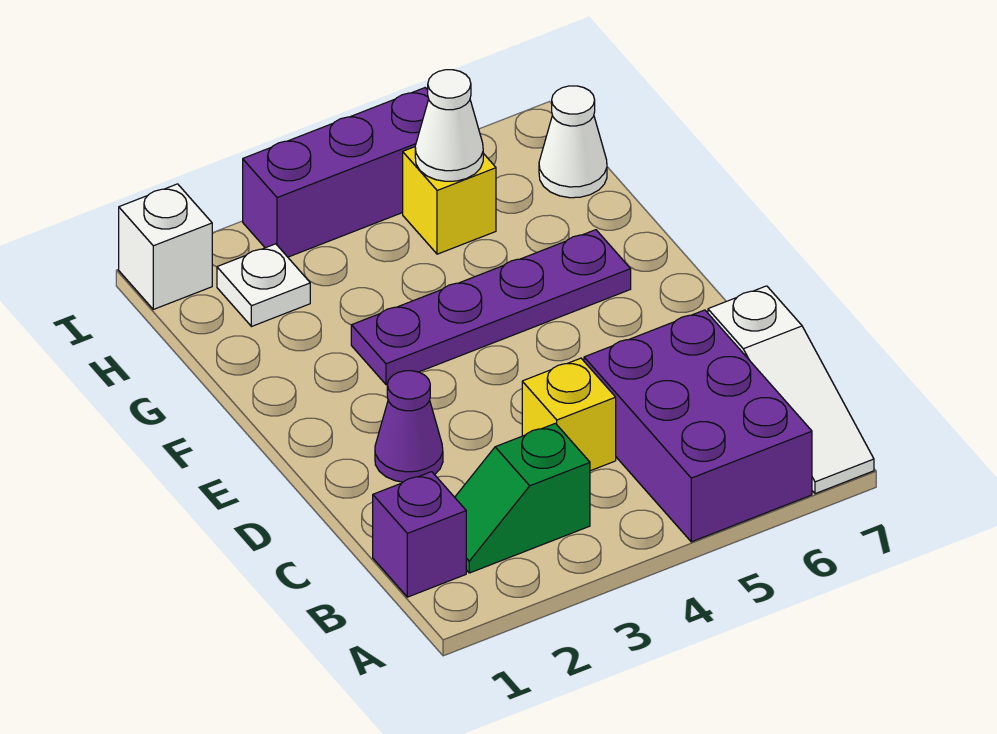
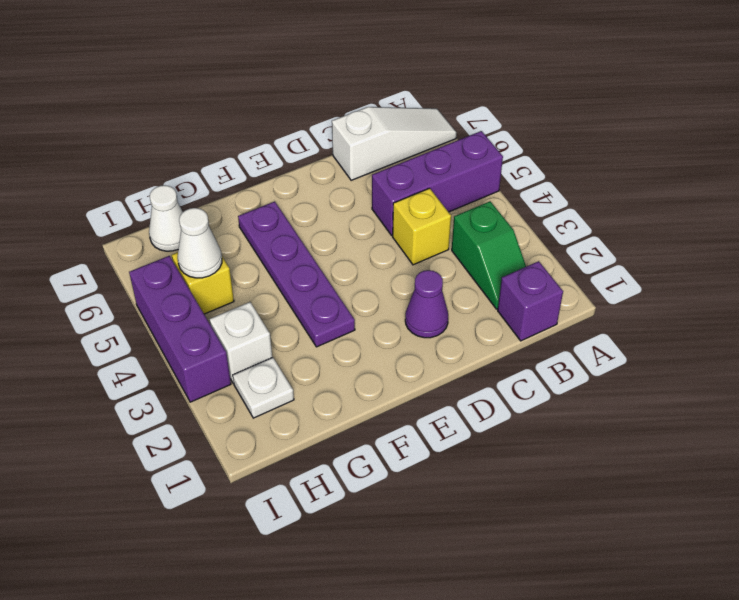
purple 2x3 brick [584,310,812,542] -> purple 1x3 brick [372,131,503,236]
white 1x1 brick [119,184,212,309] -> white 1x1 brick moved to [210,302,272,383]

